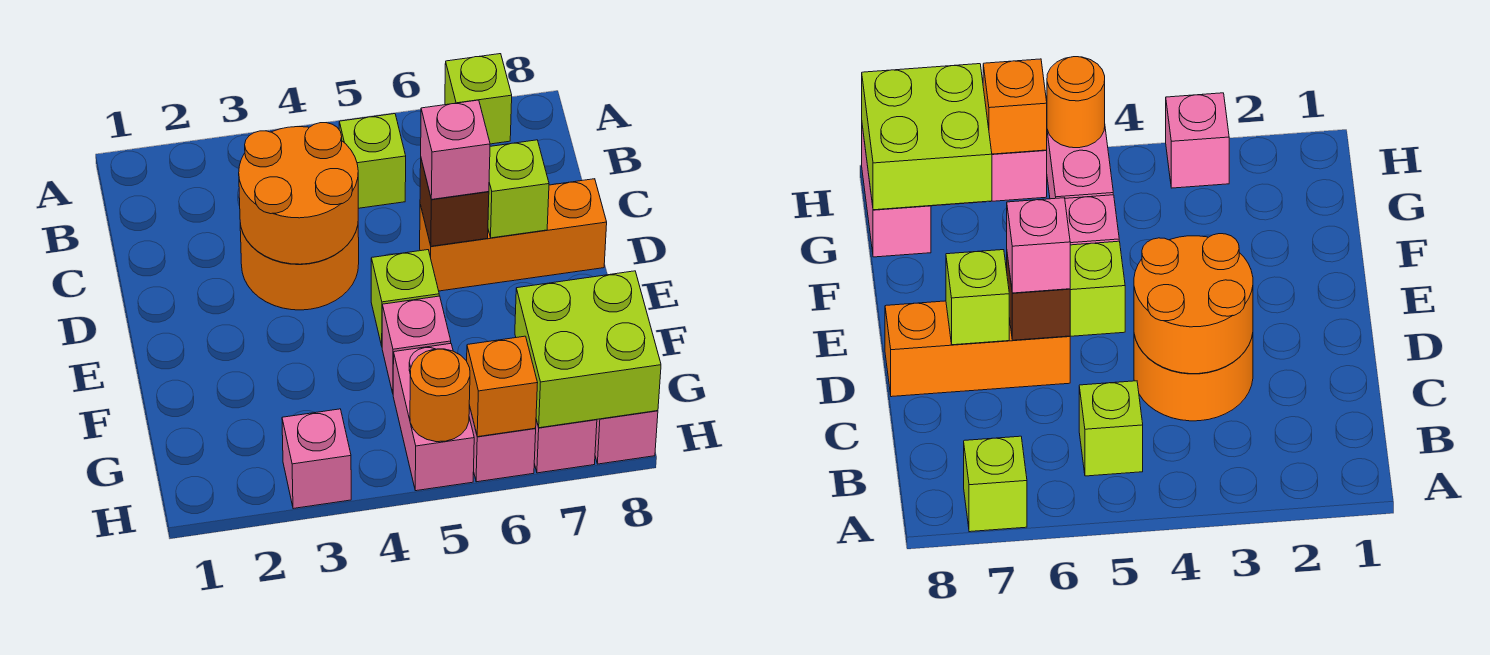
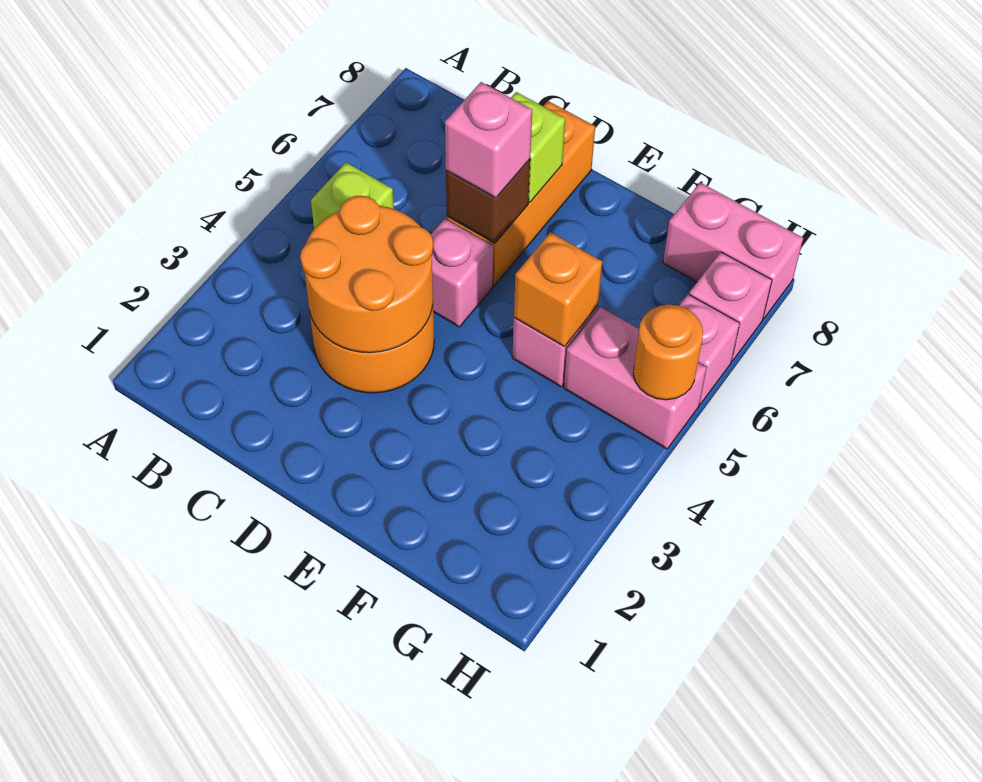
lime 1x1 brick [445,54,512,144] -> none
lime 1x1 brick [371,250,439,346] -> none
lime 2x2 brick [515,271,661,428] -> none
pink 1x1 brick [282,409,351,509] -> pink 1x1 brick moved to [431,219,493,327]
orange 1x1 brick [467,336,537,437] -> orange 1x1 brick moved to [514,232,602,347]

